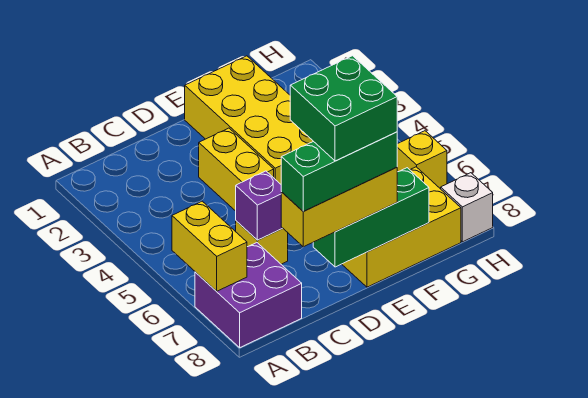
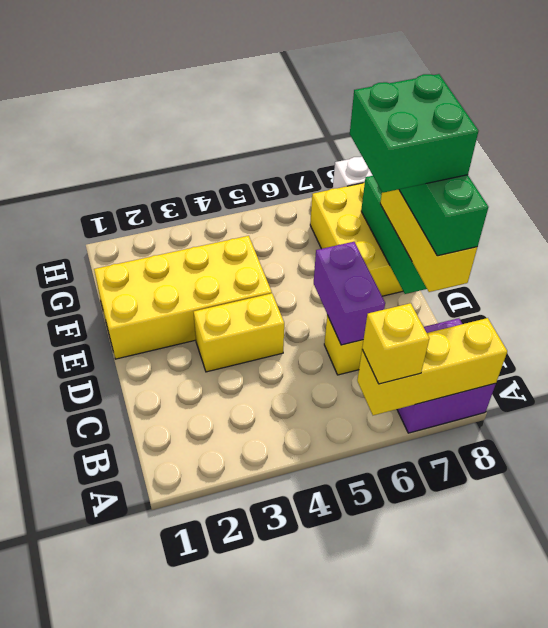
yellow 1x2 brick [172,201,247,291] -> yellow 1x3 brick [357,318,507,415]
purple 1x1 brick [236,171,282,240] -> purple 1x2 brick [314,242,385,345]
yellow 1x1 brick [397,131,447,189] -> yellow 1x1 brick moved to [362,303,429,384]

